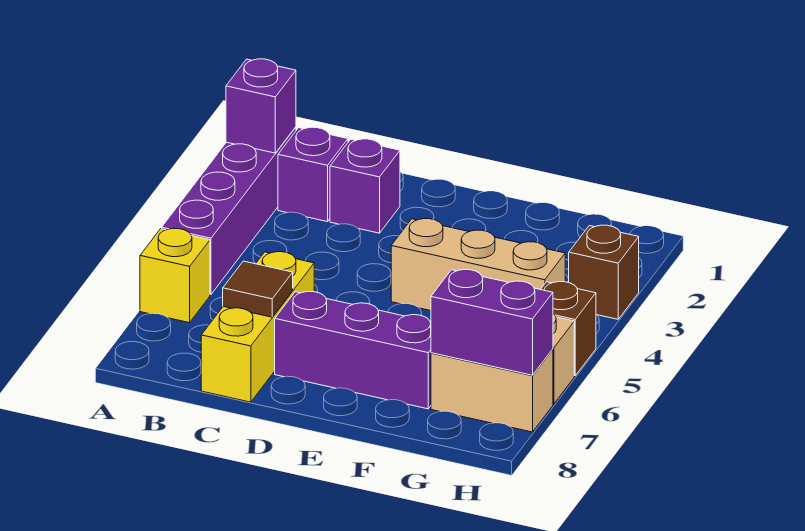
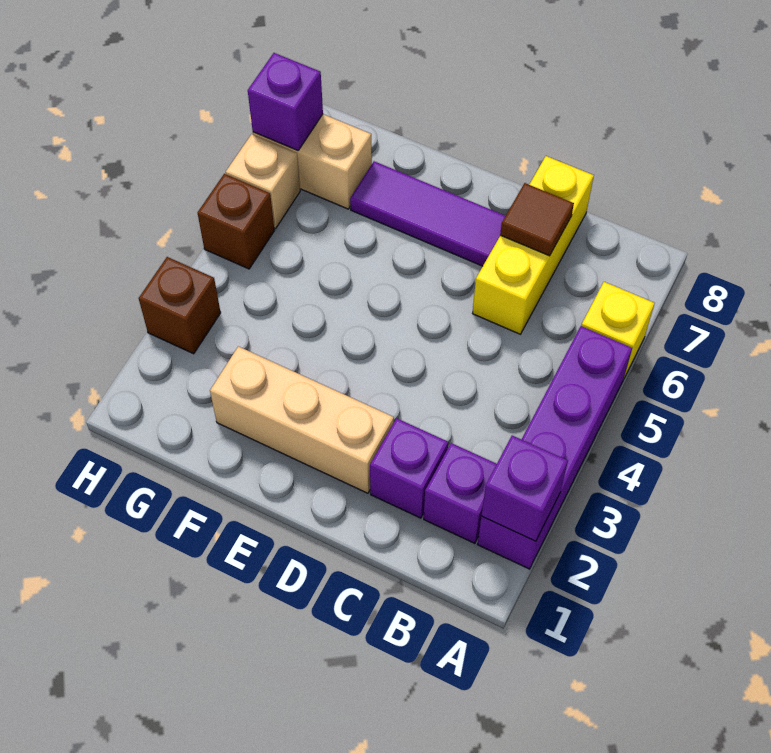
purple 1x3 brick [275,291,431,409] -> purple 1x3 tile [350,161,505,266]
tan 1x3 brick [391,219,565,311] -> tan 1x3 brick moved to [210,346,394,493]
purple 1x2 brick [431,270,553,375] -> purple 1x1 brick [248,53,323,150]

